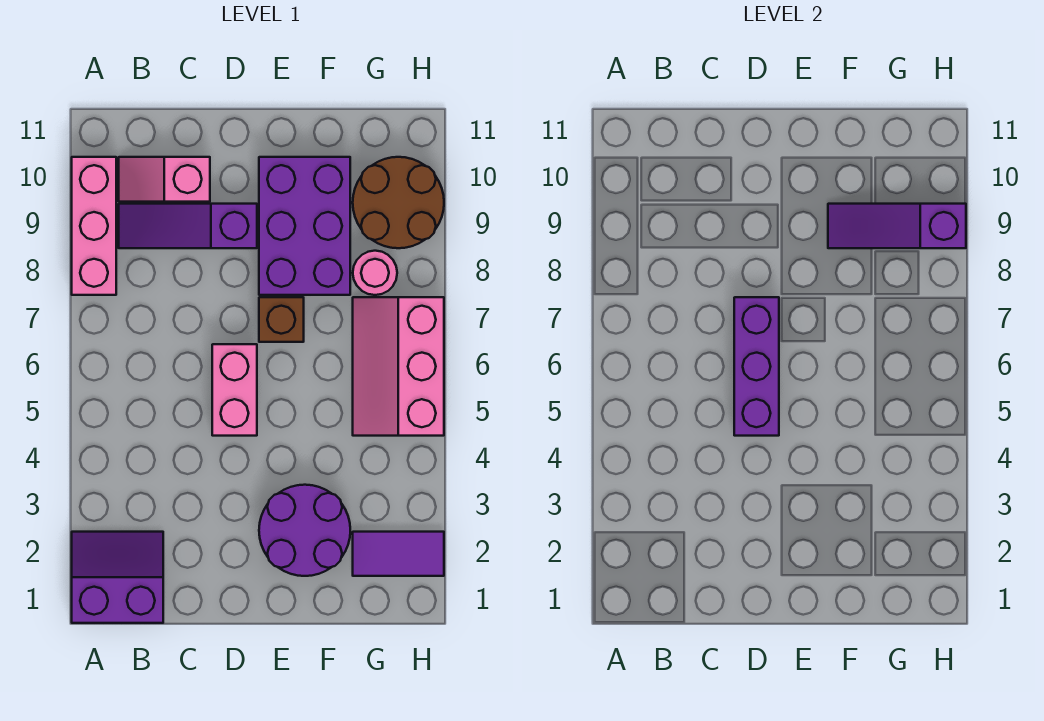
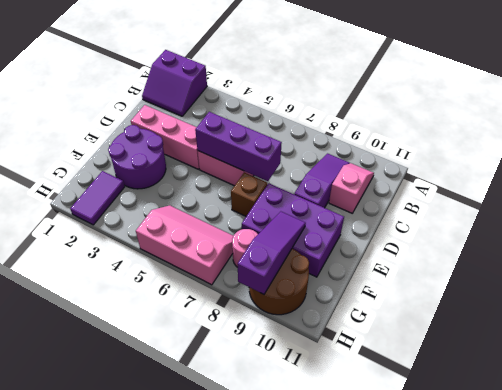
purple 2x2 slope [72,532,163,623] -> purple 2x2 slope turned to [142,50,207,116]
pink 1x3 brick [72,157,116,295] -> pink 1x3 brick moved to [131,105,199,169]

